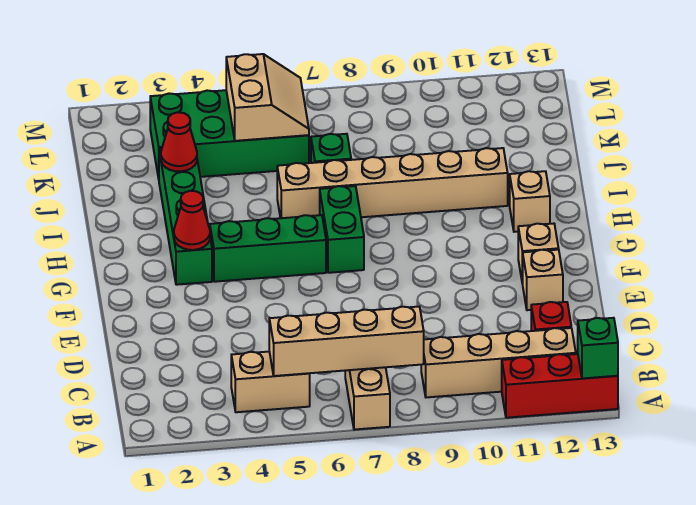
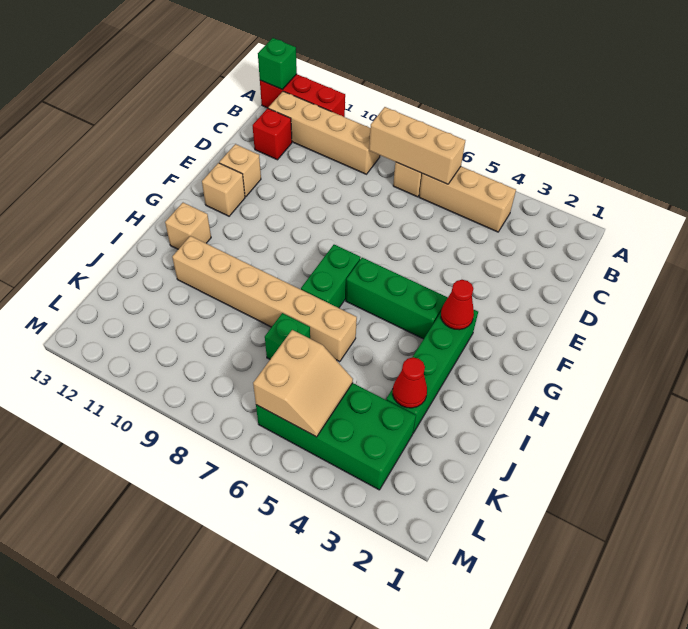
tan 1x2 brick [231,352,310,412] -> tan 1x3 brick [419,167,516,232]
tan 1x4 brick [269,307,424,376] -> tan 1x3 brick [369,107,465,184]
tan 2x2 slope [226,54,309,141] -> tan 2x2 slope turned to [253,330,353,437]

